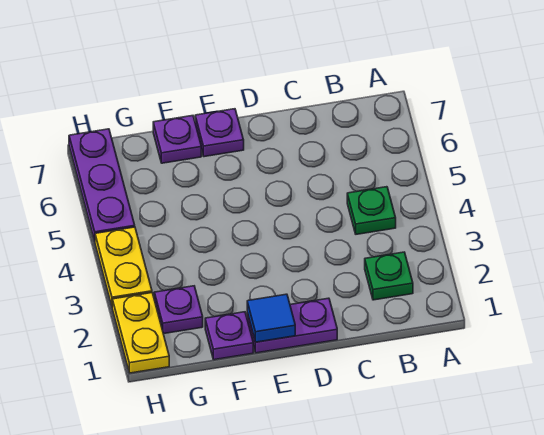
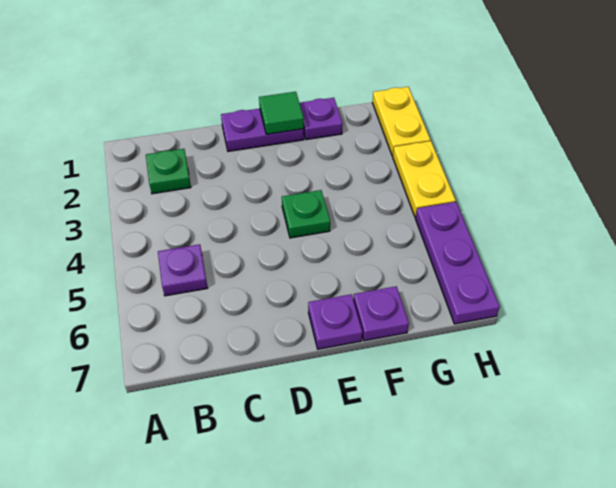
green 1x1 plate [347,187,396,234] -> green 1x1 plate moved to [282,190,330,238]
blue 1x1 tile [247,294,295,342] -> green 1x1 tile [259,92,304,134]
purple 1x1 plate [154,286,203,334] -> purple 1x1 plate moved to [158,244,208,296]

